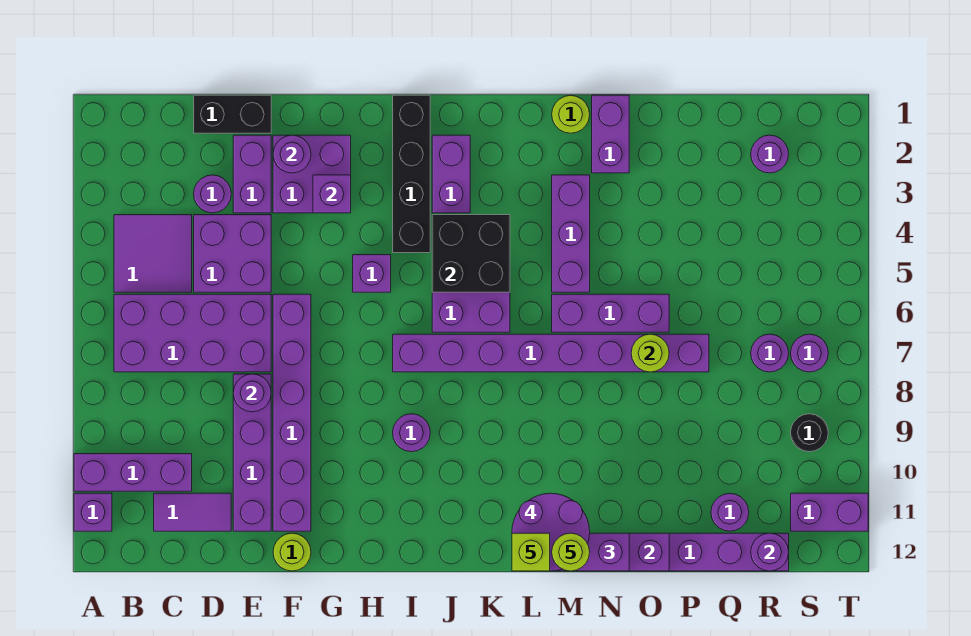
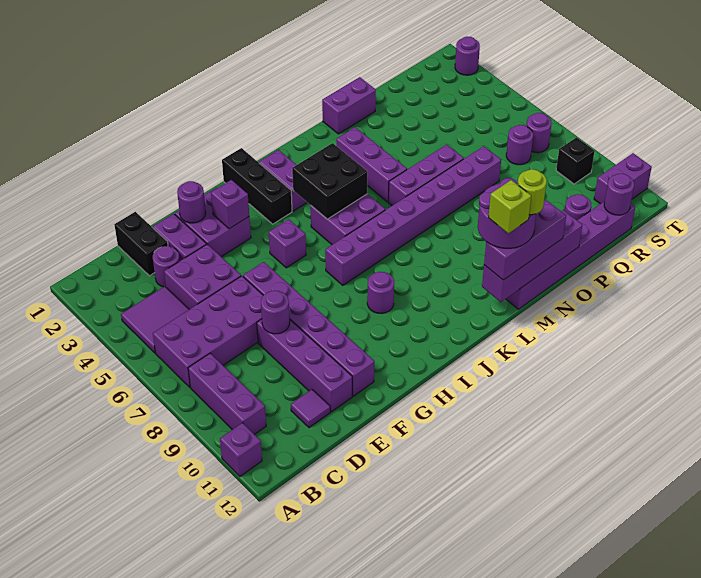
purple 1x3 brick [74,454,192,491] -> purple 1x3 brick turned to [188,353,266,435]
purple 1x2 tile [154,493,231,531] -> purple 1x1 tile [291,389,330,428]
black 1x2 brick [194,95,271,133] -> black 1x2 brick turned to [114,212,168,276]
lime 1x1 round brick [273,533,311,571] -> none
black 1x4 brick [393,95,430,253] -> black 1x3 brick [222,148,292,224]
lime 1x1 round brick [552,95,590,133] -> none
purple 1x2 brick [592,95,629,173] -> purple 1x2 brick turned to [322,77,376,134]
lime 1x1 round brick [631,334,669,372] -> none
purple 1x1 round brick [751,135,789,173] -> purple 1x1 round brick moved to [455,37,480,75]
black 1x1 round brick [791,414,828,452] -> black 1x1 brick [556,137,595,184]

